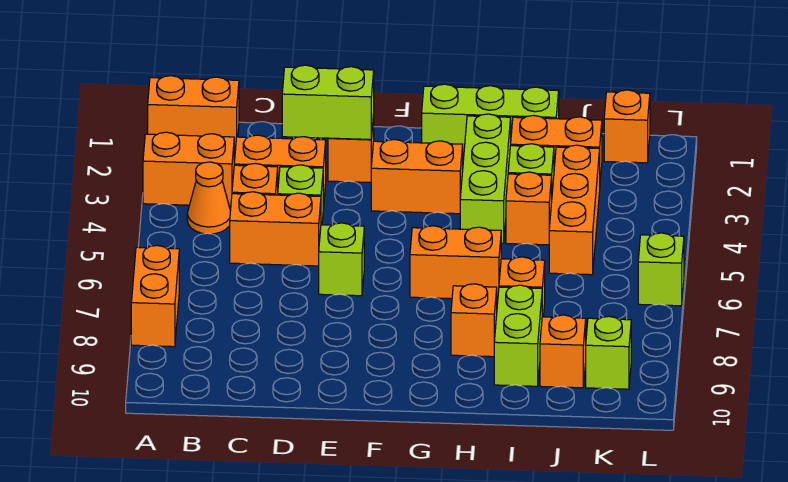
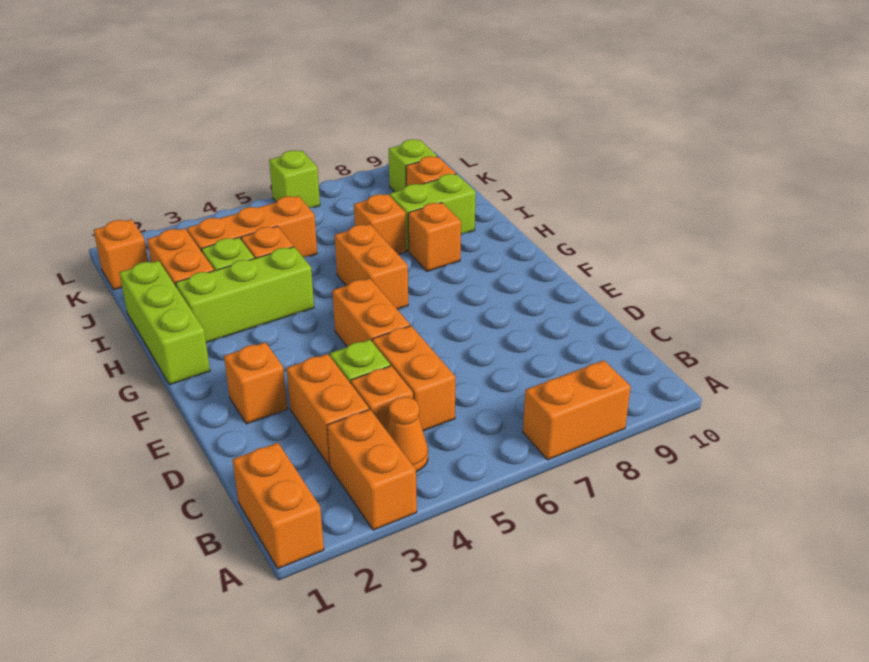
lime 1x2 brick [282,65,374,139] -> none
lime 1x1 brick [319,223,364,296] -> none
orange 1x2 brick [371,139,463,214] -> orange 1x2 brick moved to [332,278,410,347]

